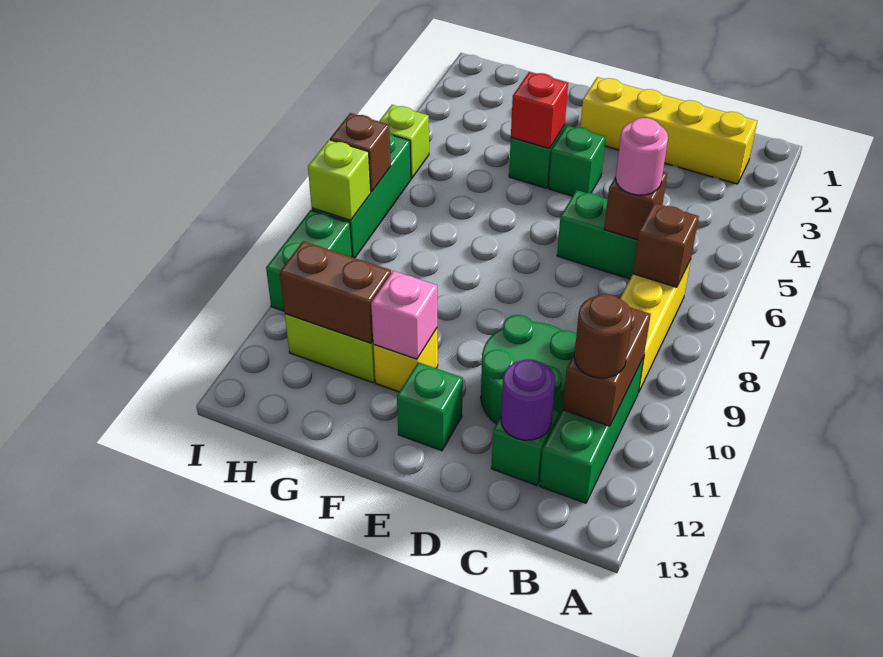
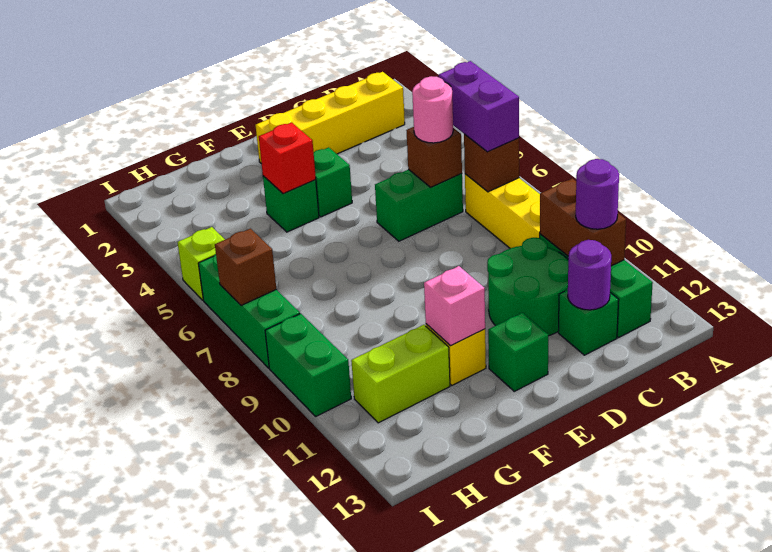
none -> purple 1x2 brick [439,61,519,152]
brown 1x1 round brick [574,294,633,378] -> purple 1x1 round brick [576,159,619,229]
brown 1x2 brick [280,241,391,343] -> none
lime 1x1 brick [308,140,371,220] -> none

